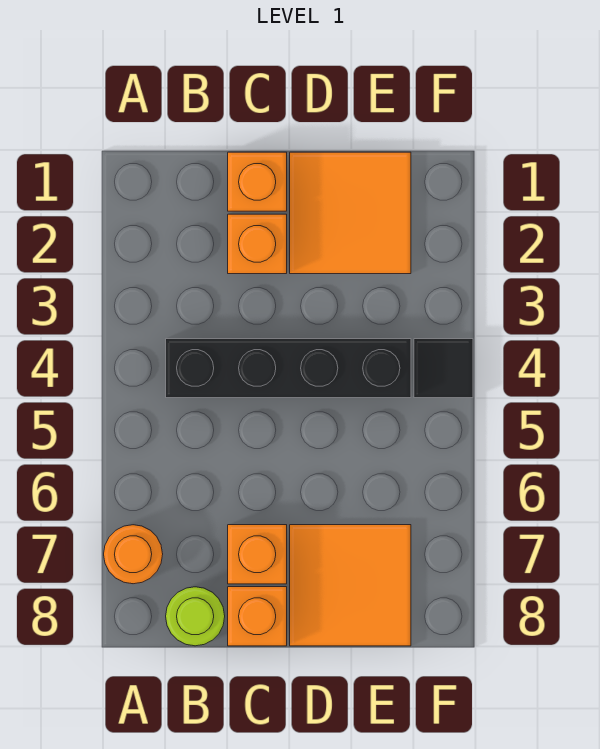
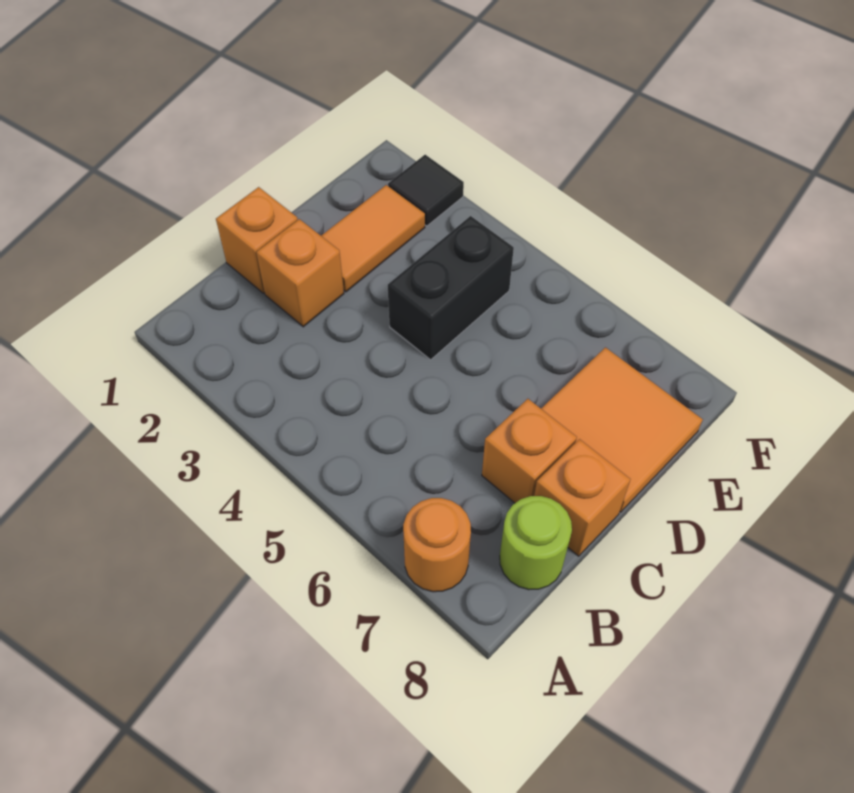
black 1x4 brick [166,339,411,398] -> black 1x2 brick [388,216,514,360]
orange 2x2 tile [290,152,411,274] -> orange 1x2 tile [321,185,425,292]
black 1x1 tile [414,339,473,398] -> black 1x1 tile moved to [388,155,464,226]

